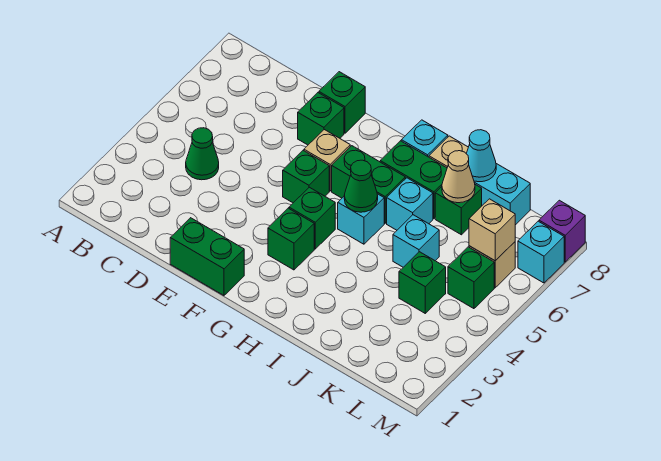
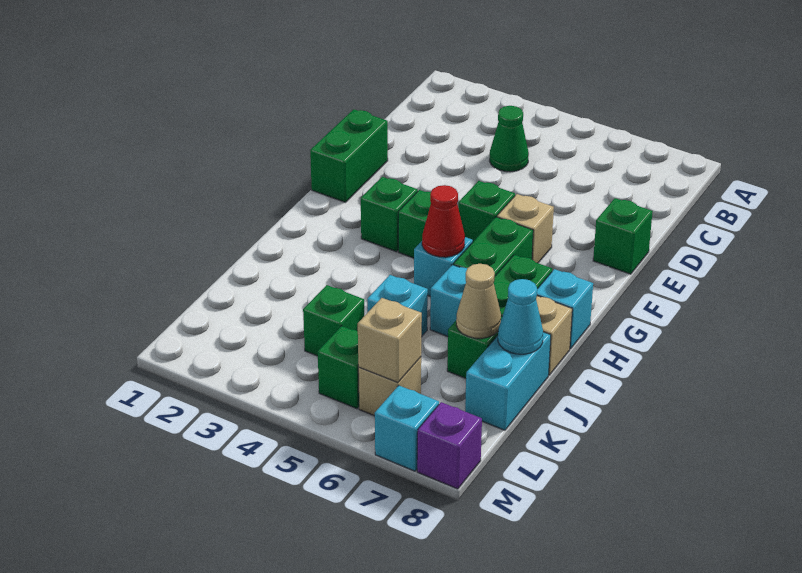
green 1x1 brick [298,93,344,145] -> none
green 1x1 cone [344,160,378,212] -> red 1x1 cone [422,185,465,257]

